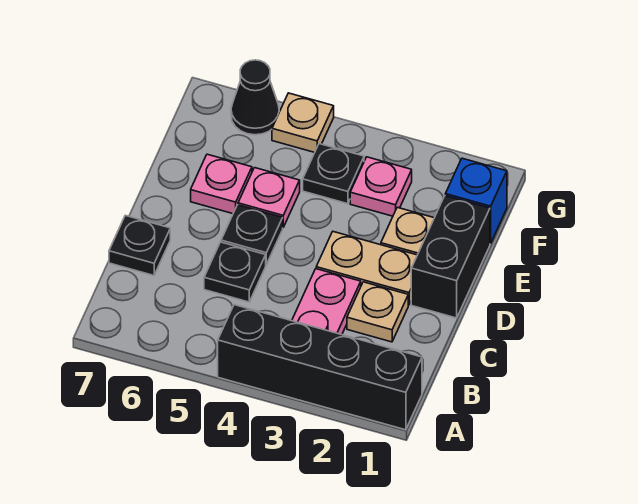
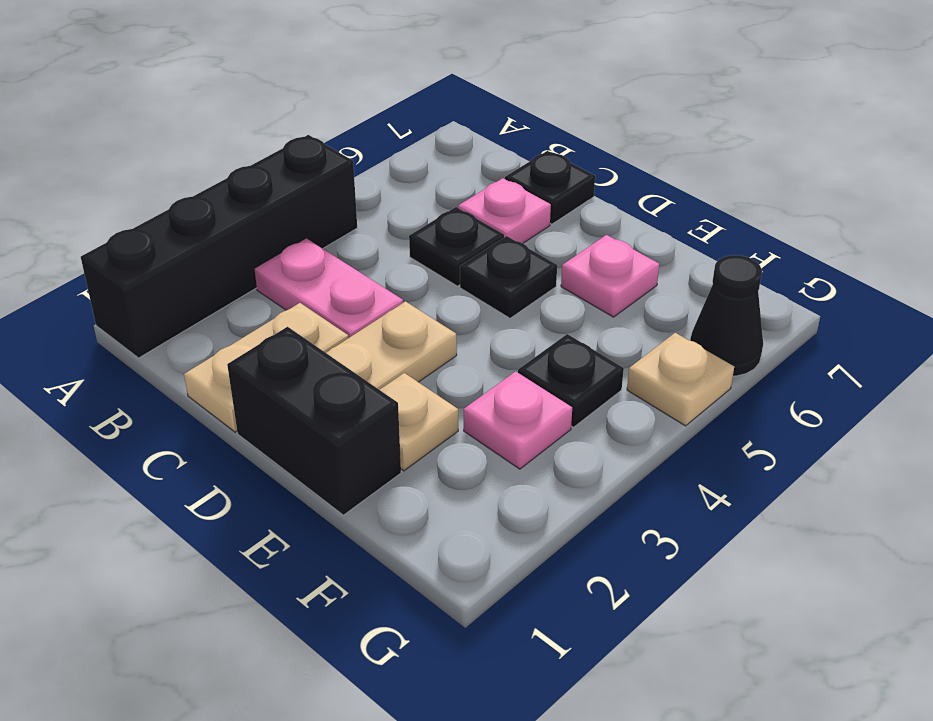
tan 1x1 plate [347,282,408,342] -> tan 1x2 plate [184,303,348,432]
pink 1x1 plate [238,168,300,227] -> pink 1x1 plate moved to [458,178,551,243]
blue 1x1 brick [445,158,507,244] -> none

